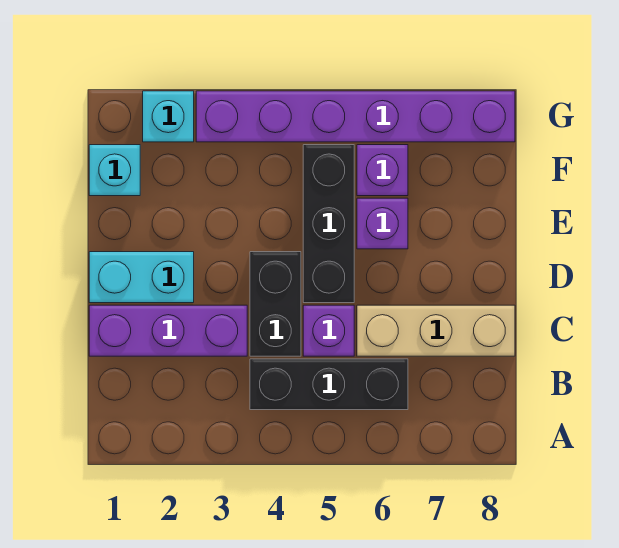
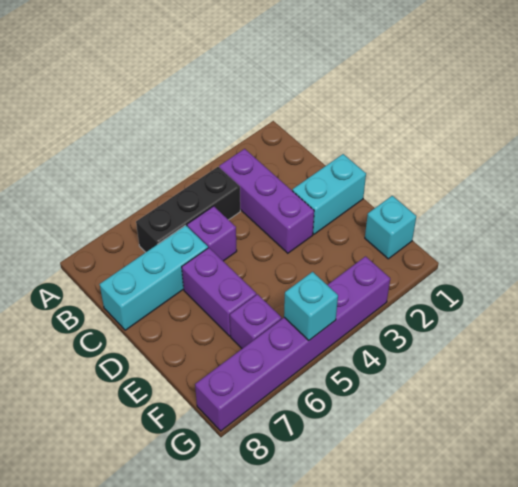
purple 1x3 brick [89,305,247,356] -> purple 1x3 brick turned to [219,149,314,253]
black 1x2 brick [250,252,301,356] -> none
tan 1x3 brick [357,305,515,356] -> cyan 1x3 brick [100,225,208,330]
black 1x3 brick [303,145,354,303] -> none
purple 1x1 brick [357,198,408,249] -> purple 1x2 brick [182,248,256,336]
cyan 1x1 brick [143,91,194,142] -> cyan 1x1 brick moved to [284,272,338,340]

